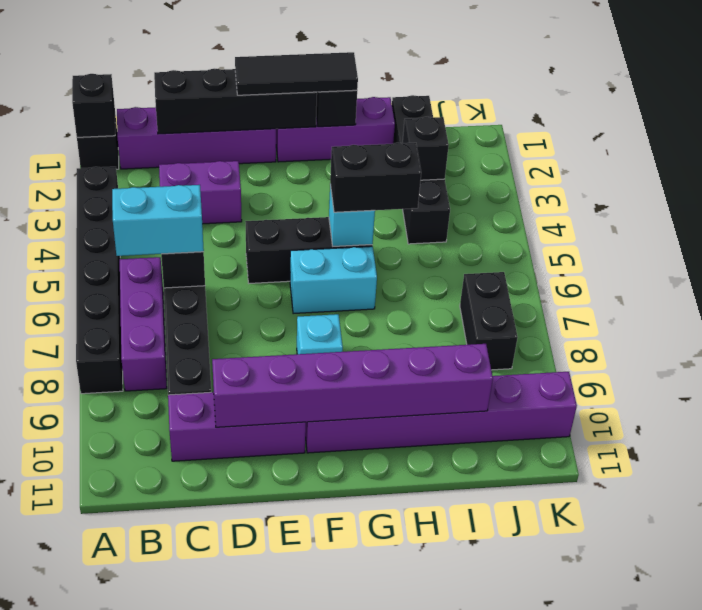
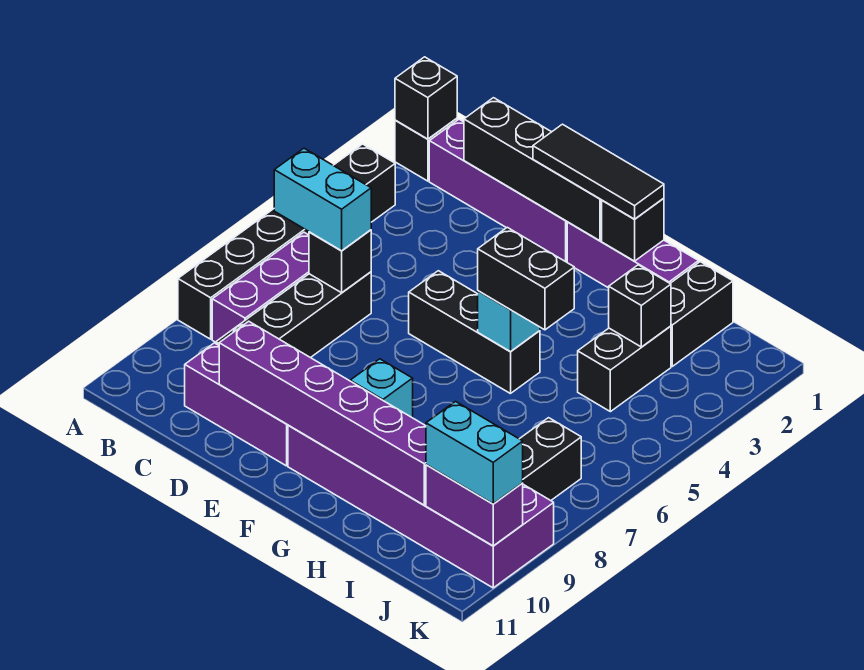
purple 1x2 brick [159,161,242,224] -> purple 1x2 brick moved to [426,465,523,546]
cyan 1x2 brick [290,246,377,314] -> cyan 1x2 brick moved to [426,402,523,504]
purple 1x6 brick [305,372,577,453] -> purple 2x6 brick [288,425,554,588]

